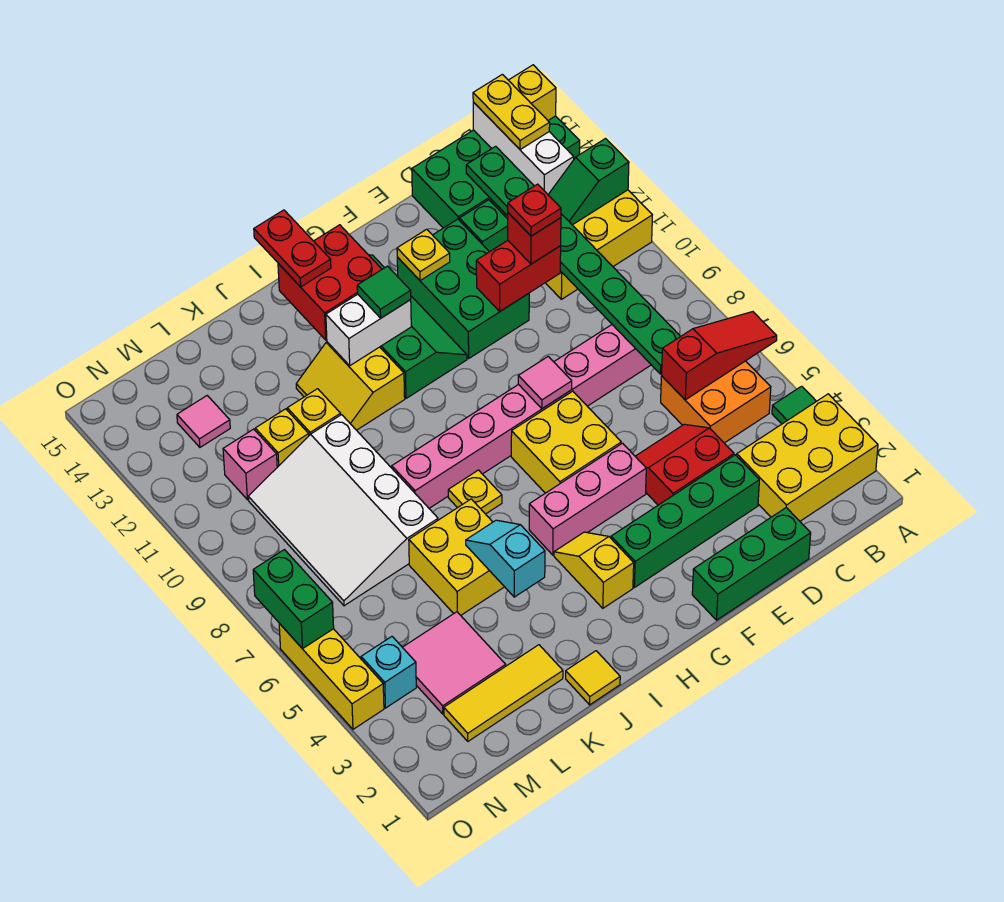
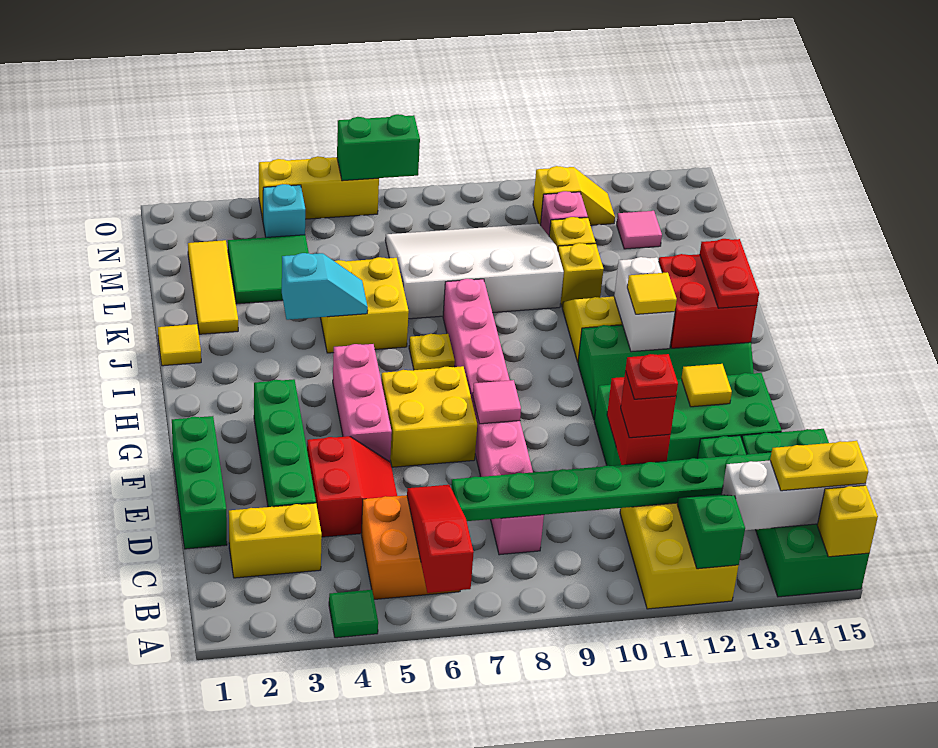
yellow 2x3 brick [737,394,878,521] -> yellow 1x2 brick [229,503,322,578]
red 1x3 slope [662,312,777,400] -> red 1x3 slope turned to [407,485,474,593]
green 2x3 brick [397,219,529,358] -> green 2x4 brick [594,373,782,466]
yellow 1x1 plate [397,229,450,281] -> yellow 1x1 tile [681,364,732,407]
yellow 1x2 slope [554,532,634,608] -> yellow 1x2 slope moved to [533,166,615,226]
green 1x1 tile [357,266,411,318] -> yellow 1x1 tile [627,272,677,314]
red 1x2 plate [254,210,331,287] -> red 1x2 plate turned to [700,239,759,308]
pink 2x2 tile [402,612,506,714] -> green 2x2 tile [228,235,309,304]

